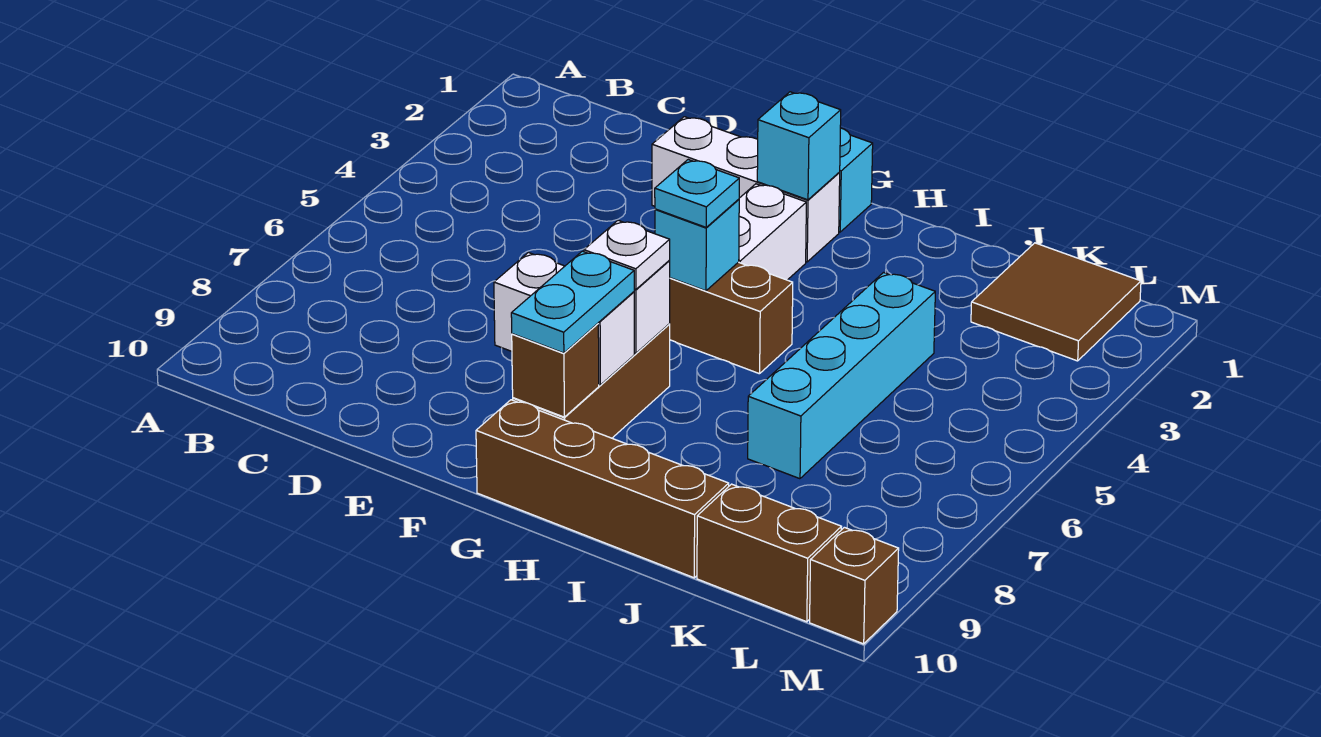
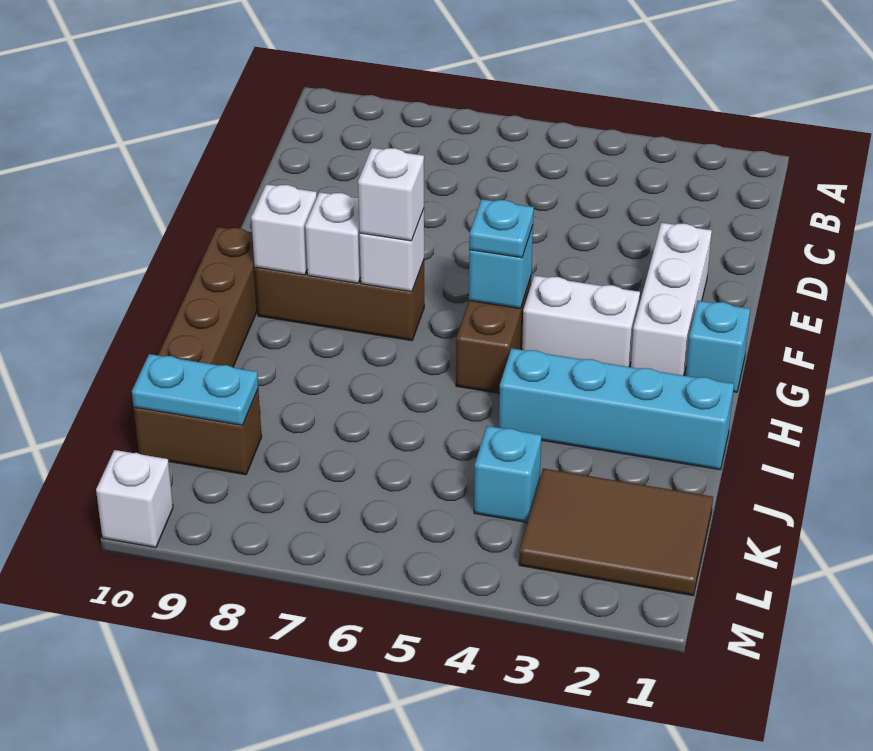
white 1x2 brick [494,253,634,385] -> white 1x1 brick [305,192,361,283]
cyan 1x1 brick [757,92,841,200] -> cyan 1x1 brick moved to [474,426,542,522]
white 1x1 plate [584,220,670,290] -> white 1x1 brick [358,148,424,241]
cyan 1x2 plate [511,251,634,353] -> cyan 1x2 plate moved to [132,354,258,425]
brown 1x1 brick [512,324,599,417] -> white 1x1 brick [251,184,317,275]
cyan 1x4 brick [748,273,935,479] -> cyan 1x4 brick moved to [499,348,734,470]
brown 2x2 tile [971,243,1141,361] -> brown 2x3 tile [519,468,713,596]
brown 1x2 brick [697,484,841,622] -> brown 1x2 brick turned to [134,390,262,475]
brown 1x1 brick [810,527,899,644] -> white 1x1 brick [96,450,173,548]

